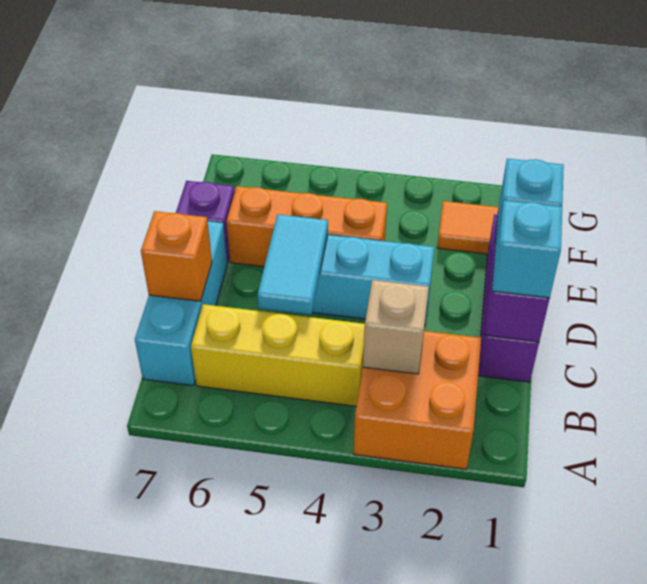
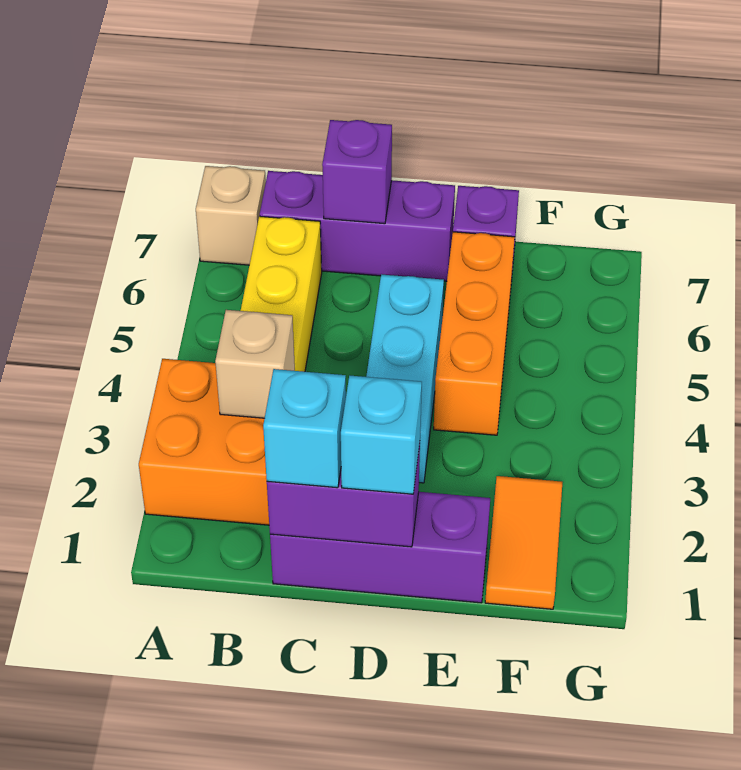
none -> tan 1x1 brick [196,166,266,265]
cyan 1x3 brick [135,221,227,386] -> purple 1x3 brick [260,171,455,281]
cyan 1x2 tile [258,215,328,315] -> none
orange 1x1 brick [141,211,212,301] -> purple 1x1 brick [322,120,392,224]

